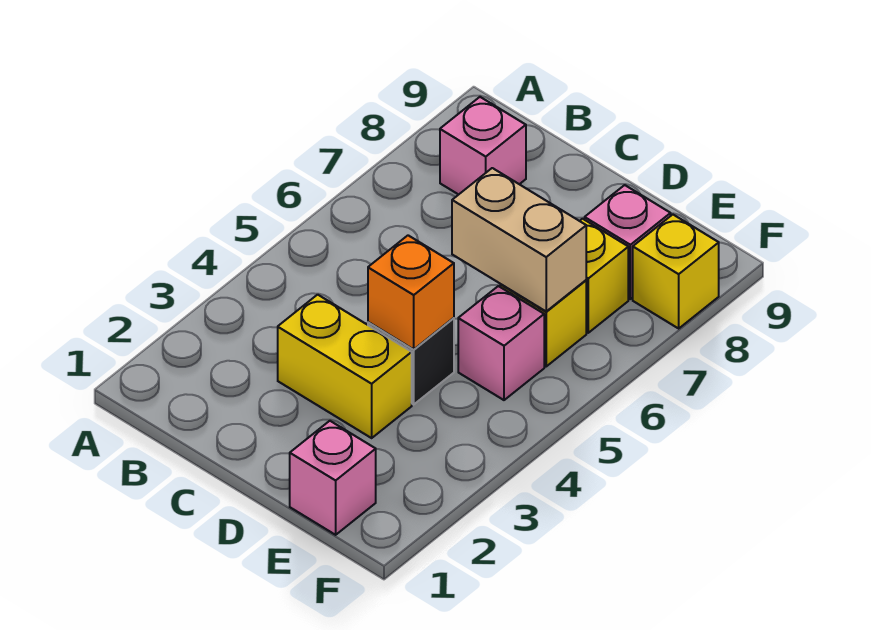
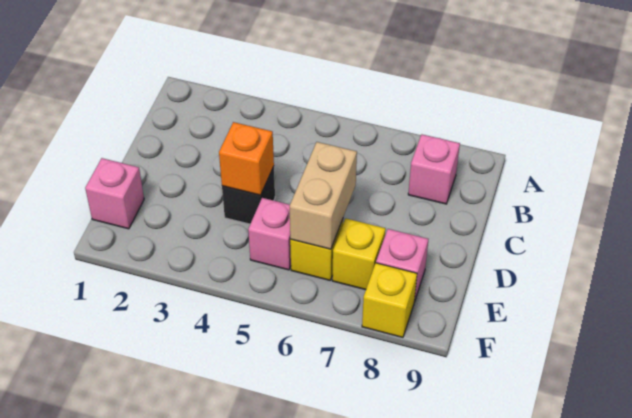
yellow 1x2 brick [278,295,412,438] -> none

